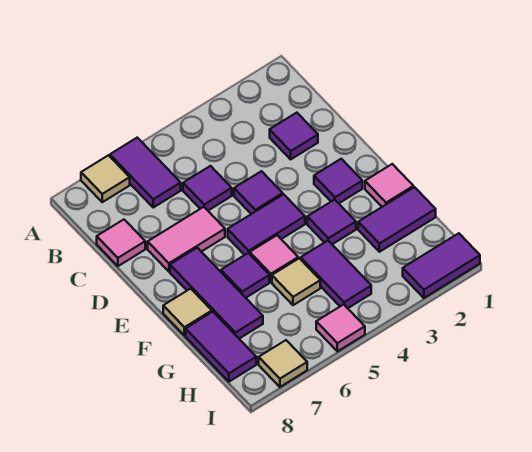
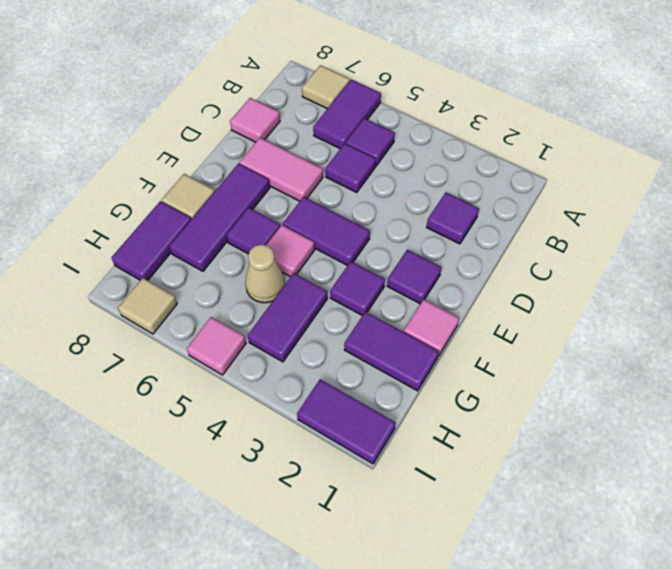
purple 1x1 tile [234,171,283,214] -> purple 1x1 tile moved to [345,118,395,166]
tan 1x1 tile [272,258,320,305] -> tan 1x1 cone [245,245,285,303]

